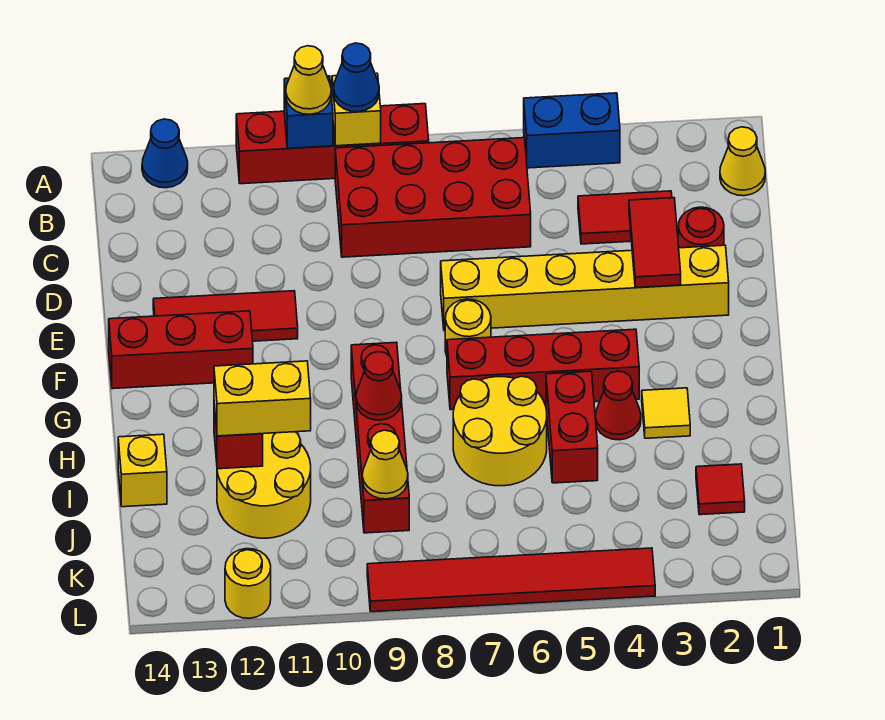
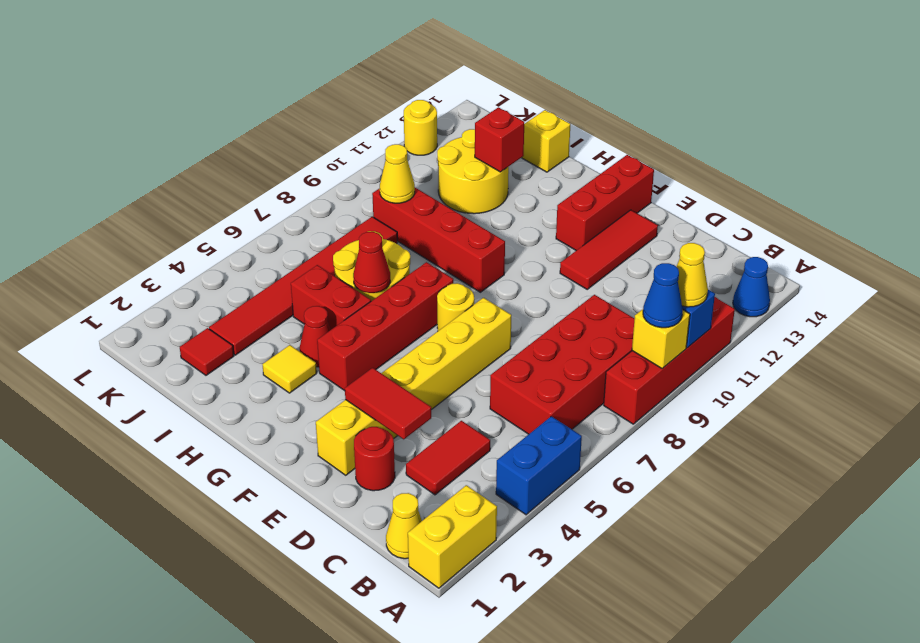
red 1x1 cone [356,352,402,420] -> red 1x1 cone moved to [353,232,390,293]
yellow 1x2 brick [214,361,311,436] -> yellow 1x2 brick moved to [408,485,497,588]
red 1x6 tile [367,548,655,612] -> red 1x6 tile moved to [209,217,397,355]

